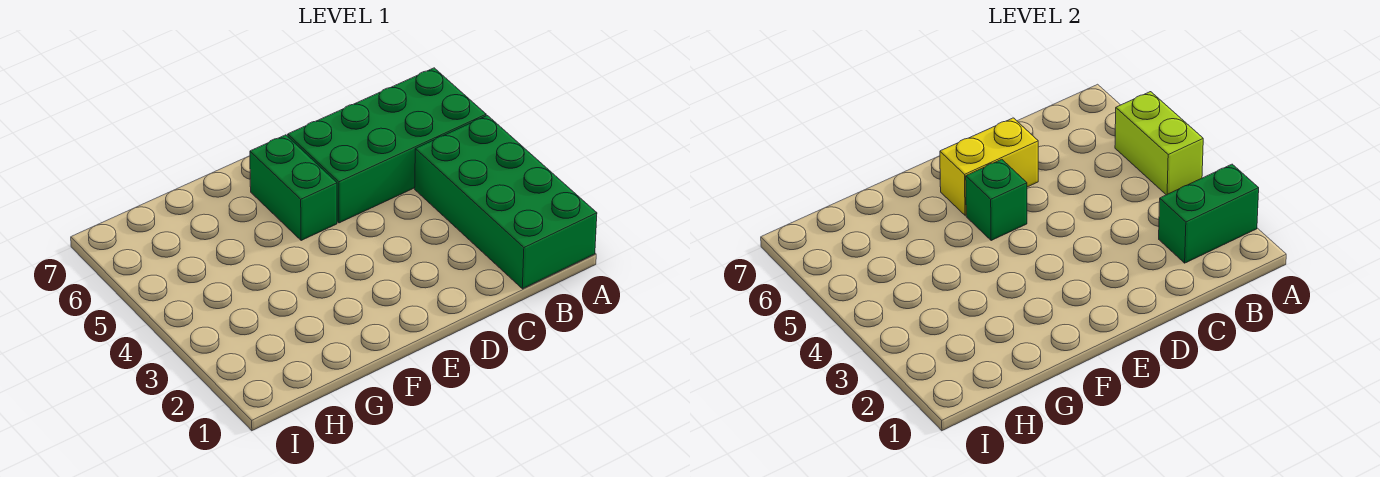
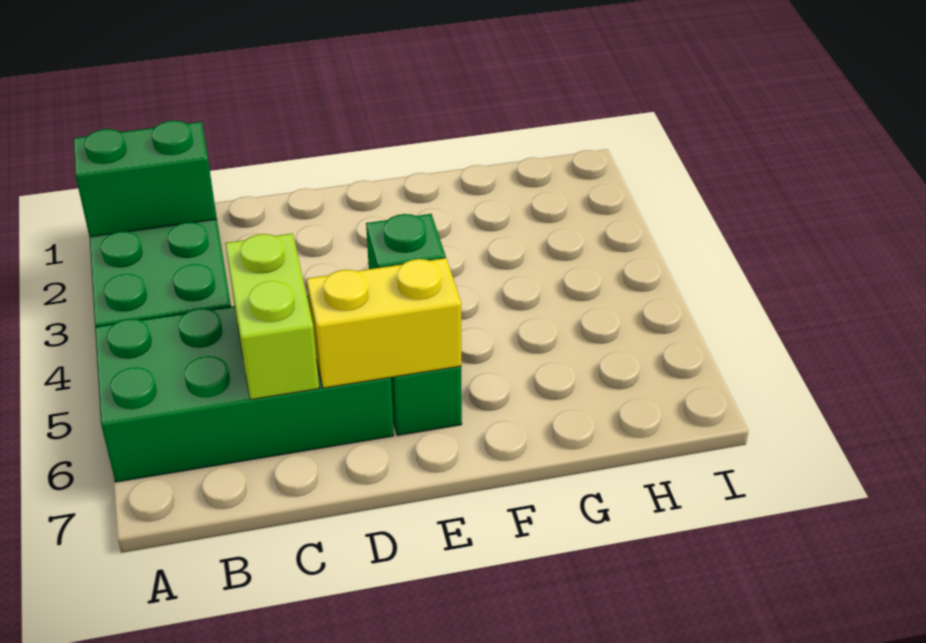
lime 1x2 brick [1115,92,1203,195] -> lime 1x2 brick moved to [225,233,319,400]

